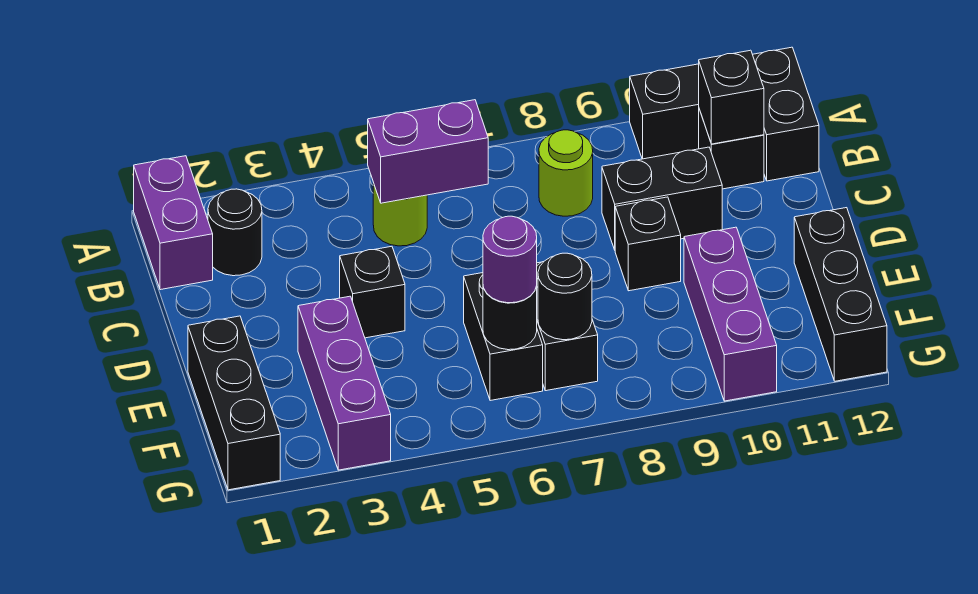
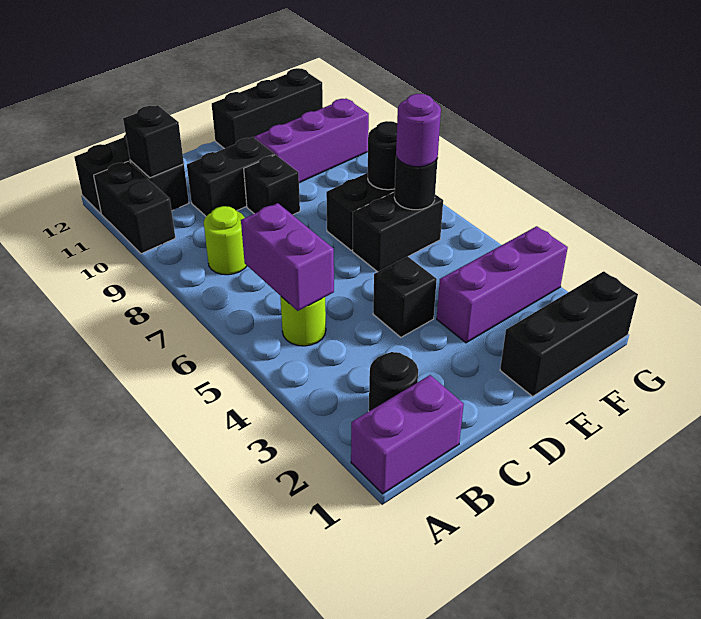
black 1x2 brick [602,147,722,250] -> black 1x2 brick turned to [187,137,275,216]

